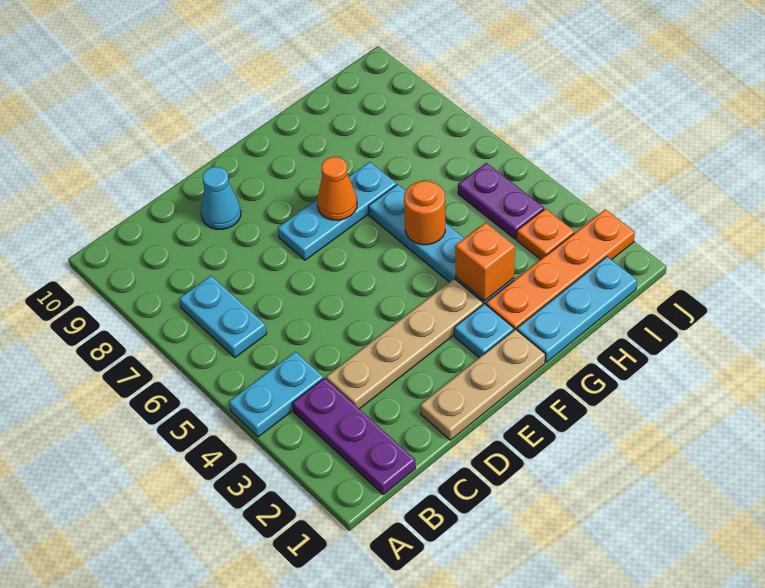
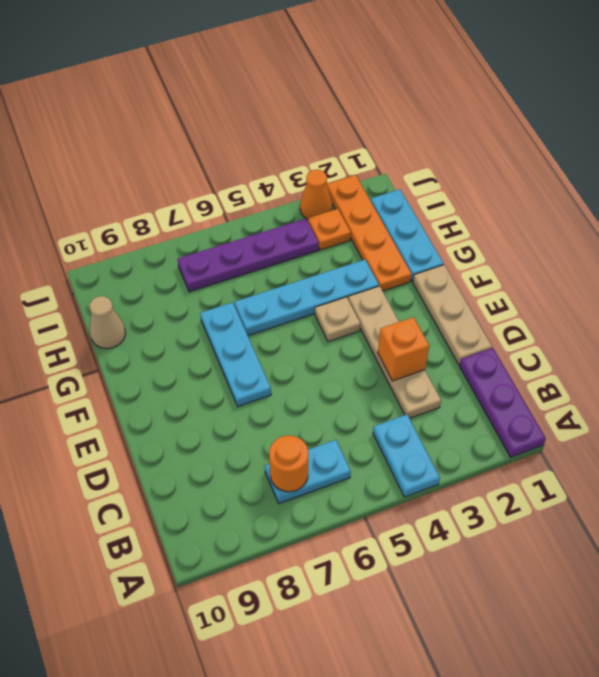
purple 1x3 plate [293,378,415,494] -> purple 1x3 plate turned to [460,348,546,457]
cyan 1x1 cone [201,167,241,229] -> none
cyan 1x1 plate [454,304,514,358] -> none
none -> tan 1x1 plate [315,297,360,342]
orange 1x1 cone [317,157,357,220] -> orange 1x1 cone moved to [300,170,332,219]
orange 1x1 brick [455,223,515,301] -> orange 1x1 brick moved to [378,317,429,381]
orange 1x1 round brick [404,181,445,245] -> orange 1x1 round brick moved to [269,435,308,492]
none -> tan 1x1 cone [90,296,126,349]
purple 1x2 plate [458,163,544,239] -> purple 1x4 plate [177,219,319,292]

